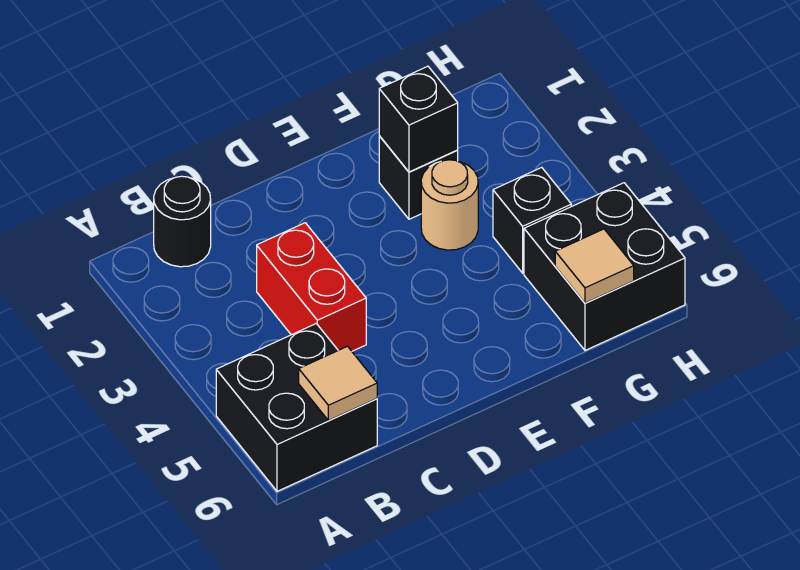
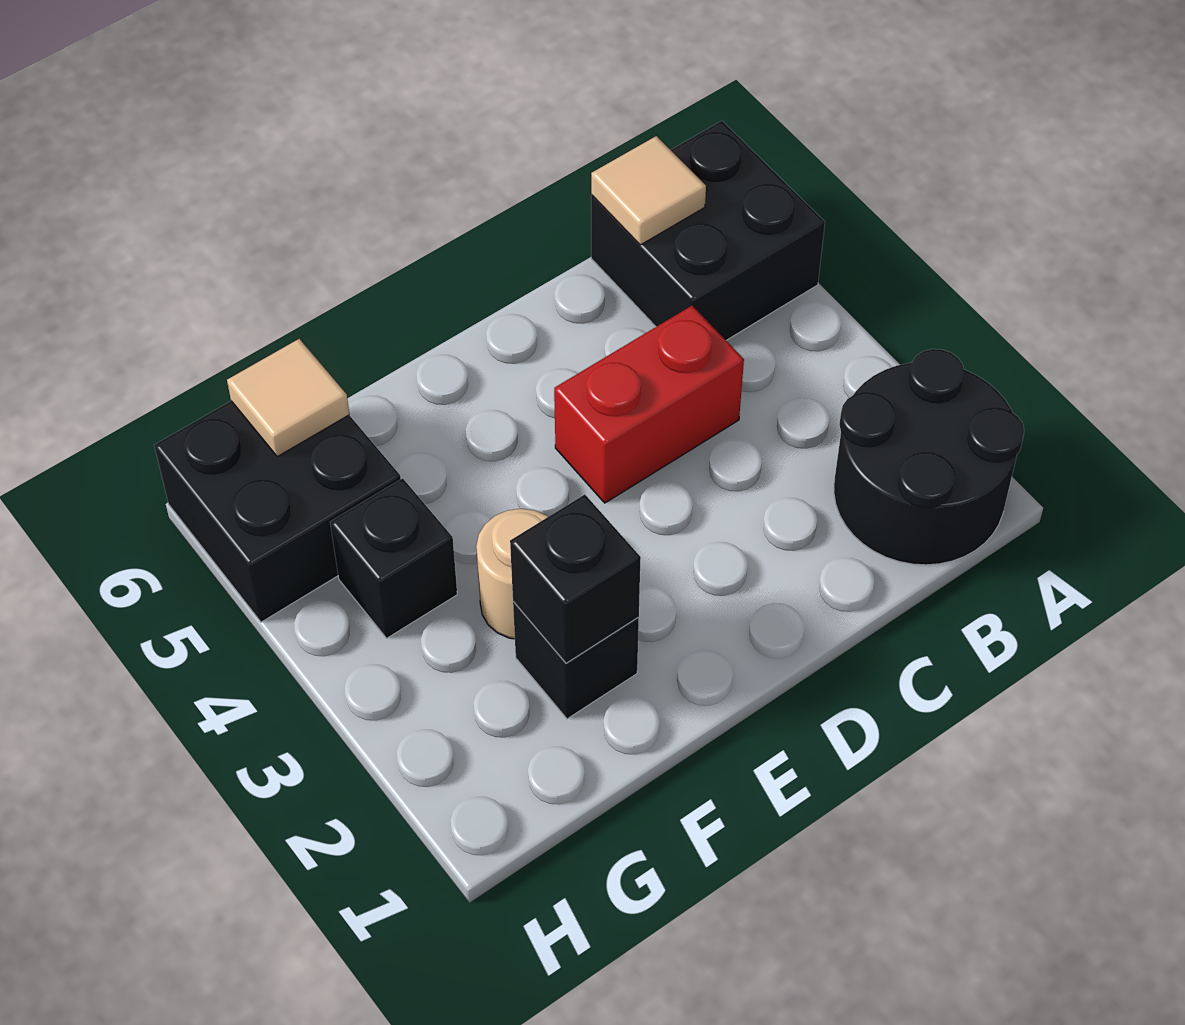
black 1x1 round brick [154,176,211,267] -> black 2x2 round brick [834,349,1024,565]
red 1x2 brick [257,223,366,351] -> red 1x2 brick turned to [554,306,744,503]

